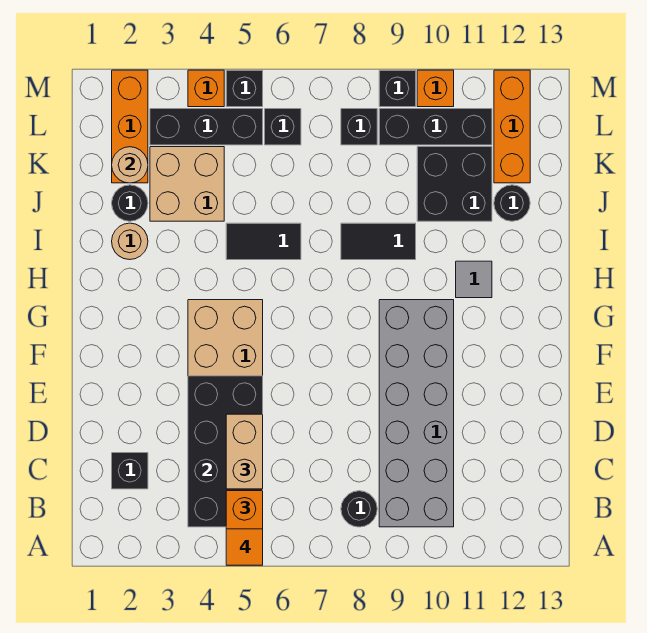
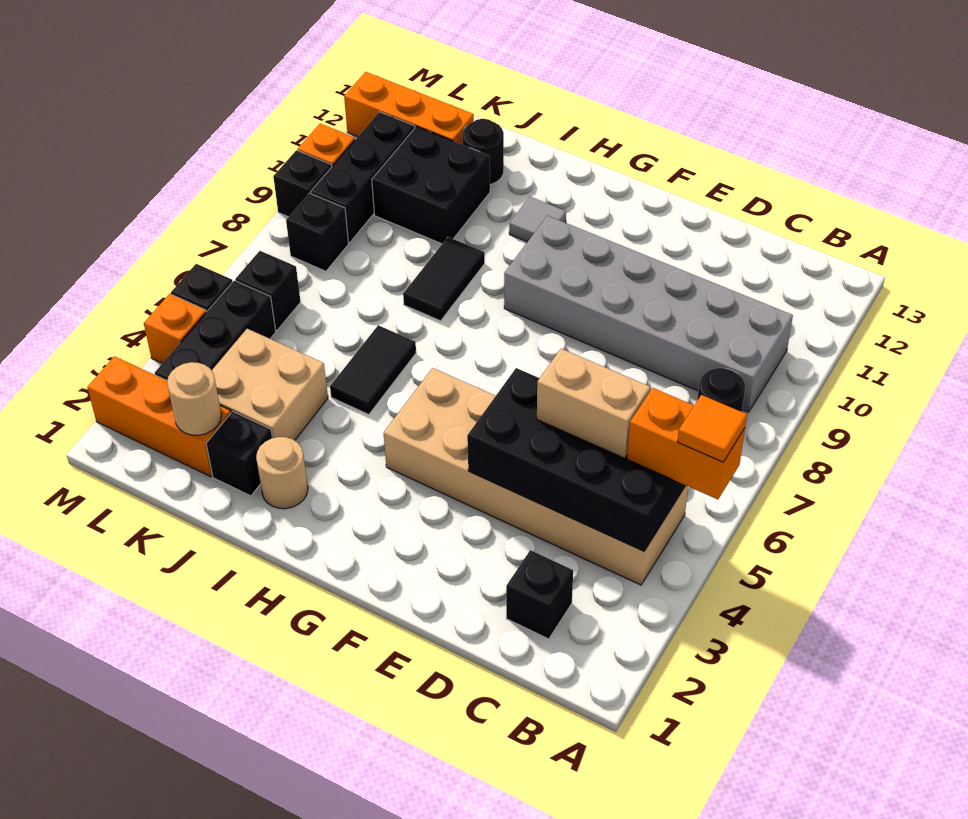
black 1x1 round brick [112,185,148,221] -> black 1x1 brick [206,411,272,496]

